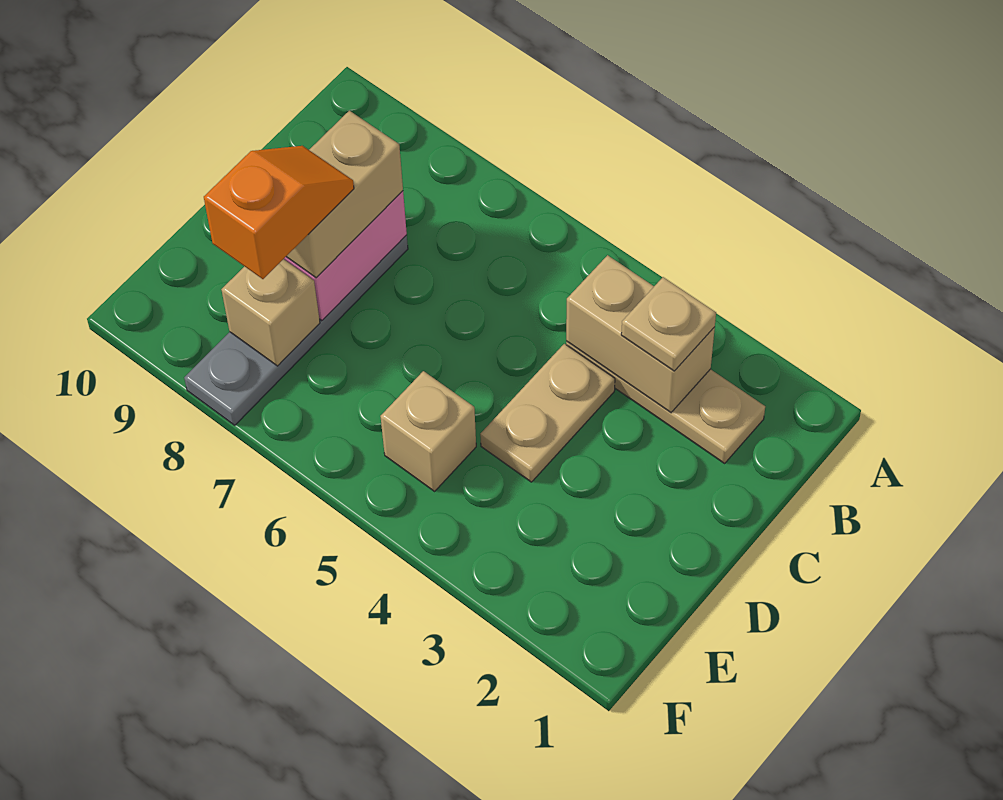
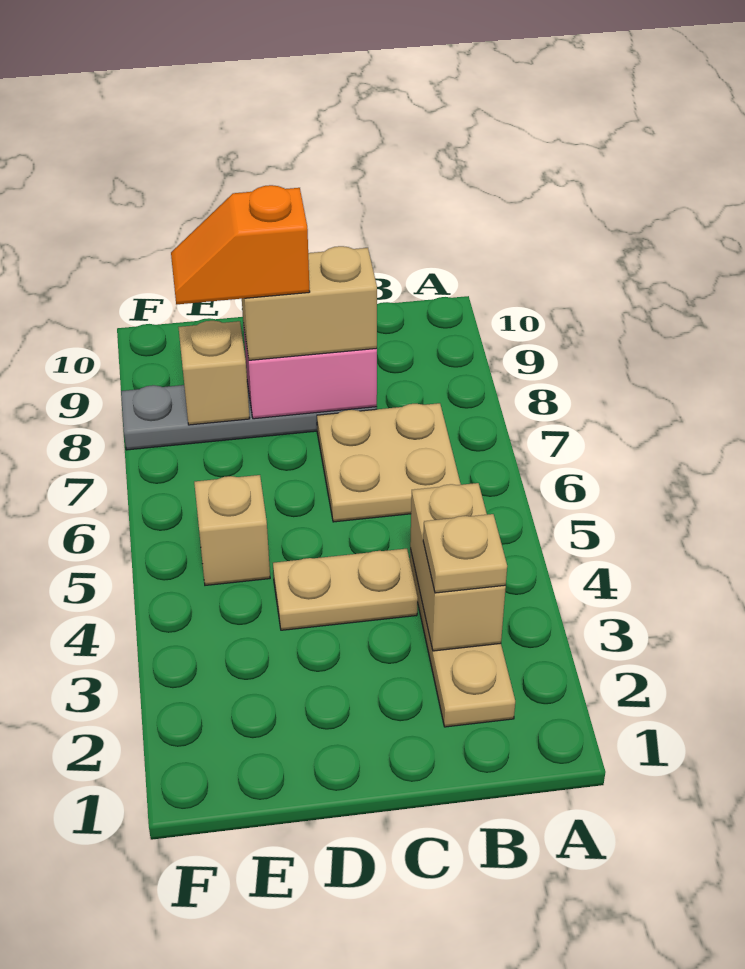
none -> tan 2x2 plate [317,403,461,522]
orange 1x2 slope [204,146,354,279] -> orange 1x2 slope turned to [171,185,310,304]

